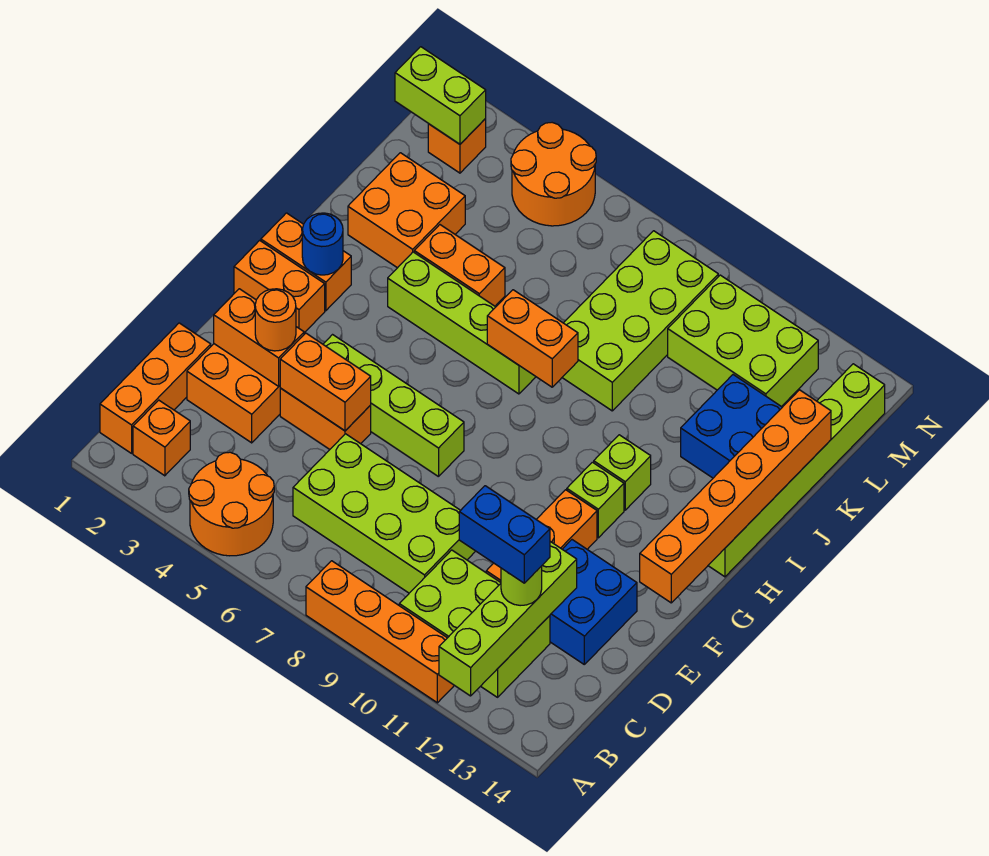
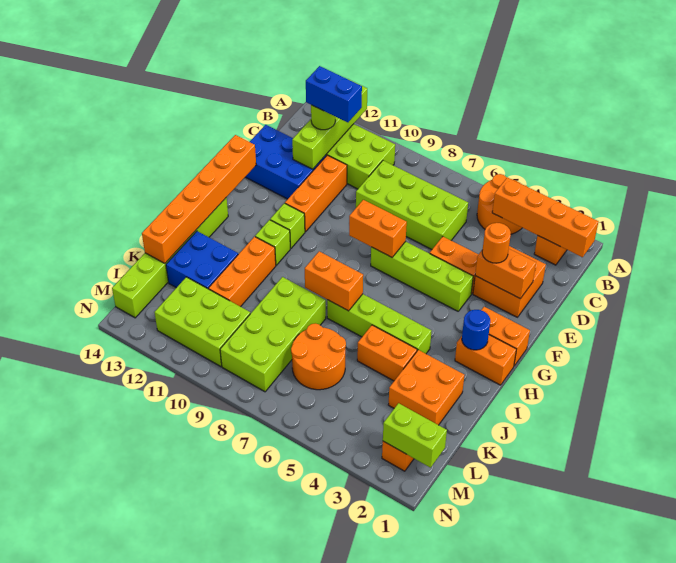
orange 1x4 brick [306,561,454,703] -> orange 1x4 brick moved to [492,177,598,257]
orange 1x3 brick [100,323,211,453] -> orange 1x3 brick moved to [209,237,276,307]
blue 2x2 brick [550,540,637,664] -> blue 2x3 brick [246,125,326,199]
orange 1x2 brick [280,333,371,431] -> orange 1x2 brick moved to [349,200,407,257]
orange 2x2 round brick [511,123,596,226] -> orange 2x2 round brick moved to [291,323,346,390]

